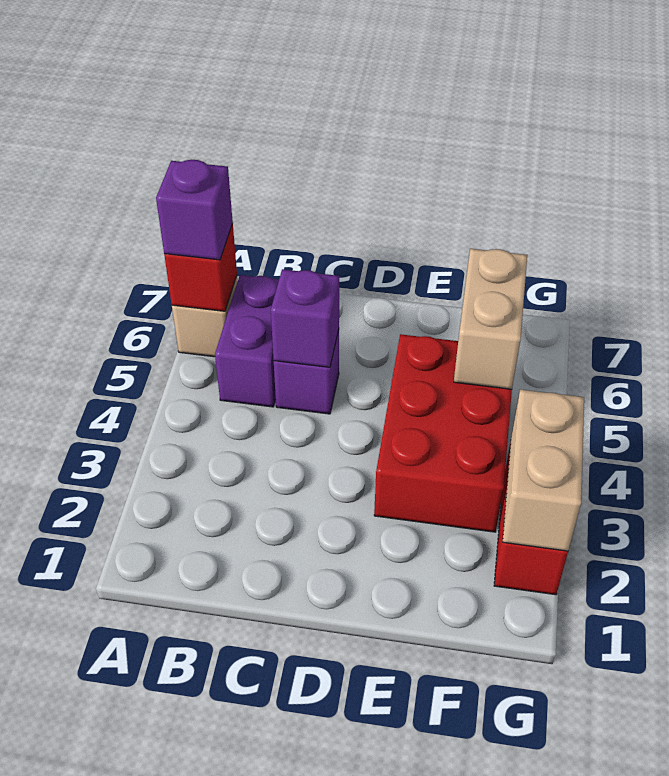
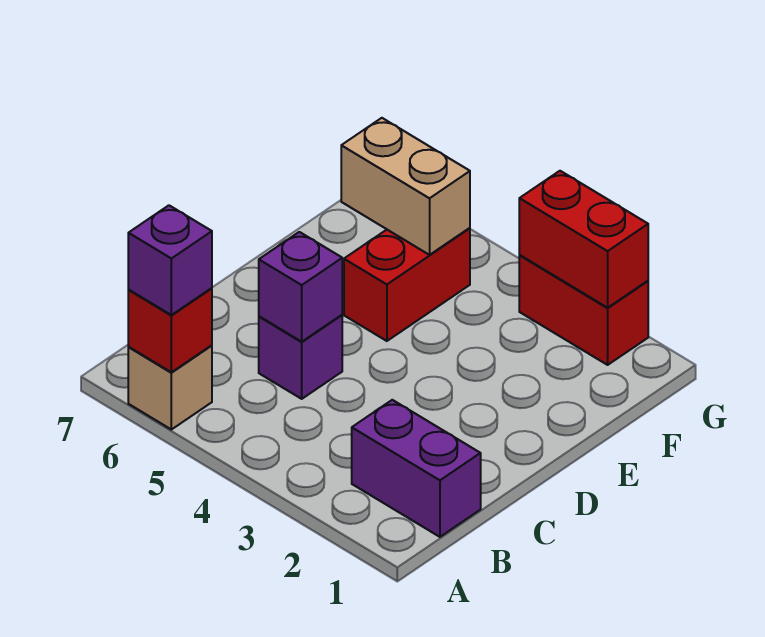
purple 1x2 brick [215,275,279,407] -> purple 1x2 brick moved to [352,400,481,537]
red 2x3 brick [374,334,512,532] -> red 1x2 brick [344,228,470,341]
tan 1x2 brick [503,389,584,551] -> red 1x2 brick [519,171,648,308]

